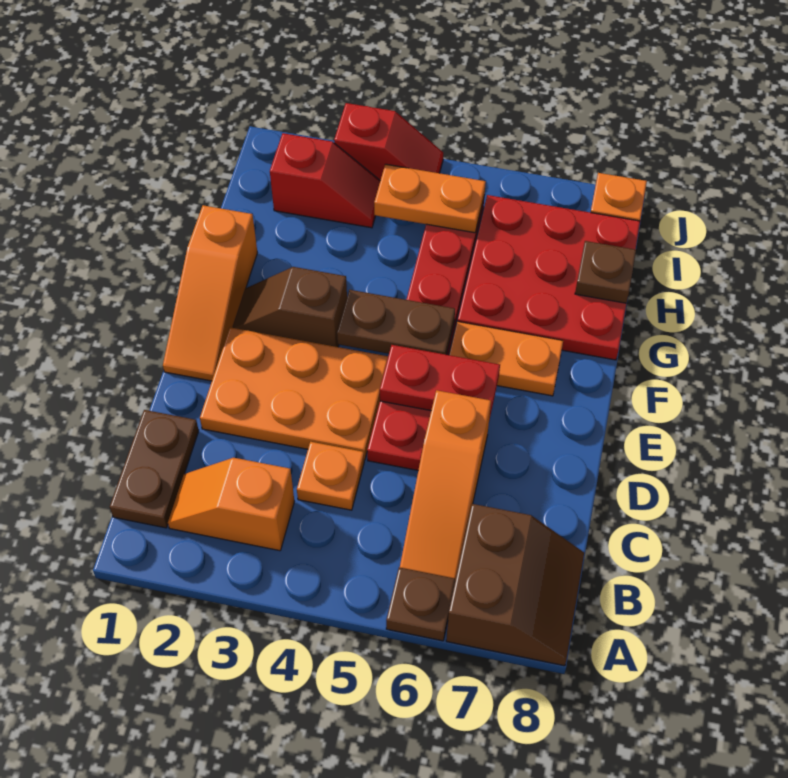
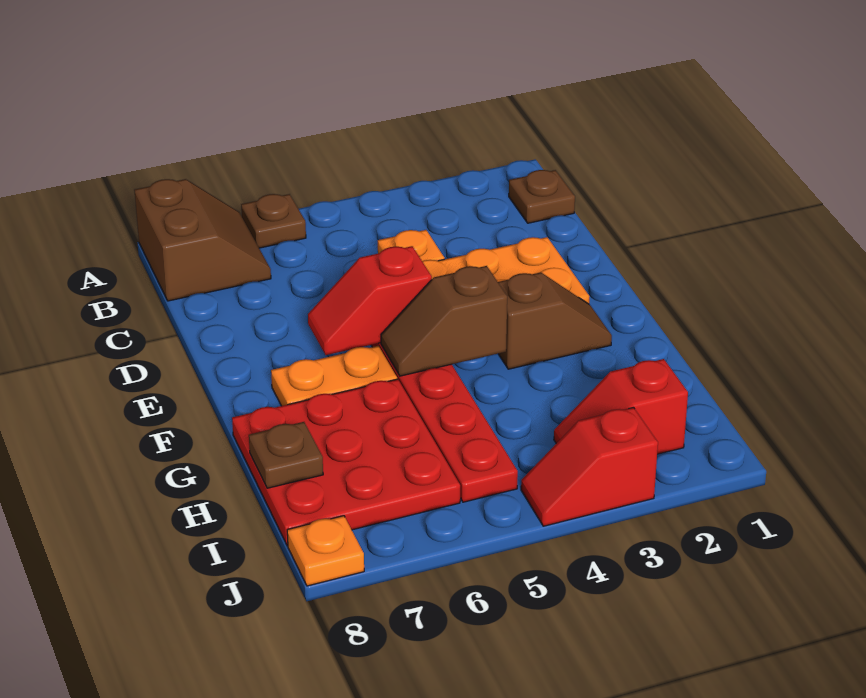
brown 2x2 slope [446,504,584,666] -> brown 2x2 slope turned to [134,179,271,301]
brown 1x2 plate [110,410,199,528] -> brown 1x1 plate [509,170,575,223]
orange 1x2 slope [168,458,294,551] -> none
orange 1x3 slope [400,390,491,580] -> none
orange 1x3 slope [163,205,257,381] -> none
red 1x2 plate [380,345,500,420] -> red 1x2 slope [308,246,432,355]
brown 1x2 plate [337,290,455,355] -> brown 1x2 slope [381,266,507,376]
orange 1x2 plate [374,164,486,233] -> none

